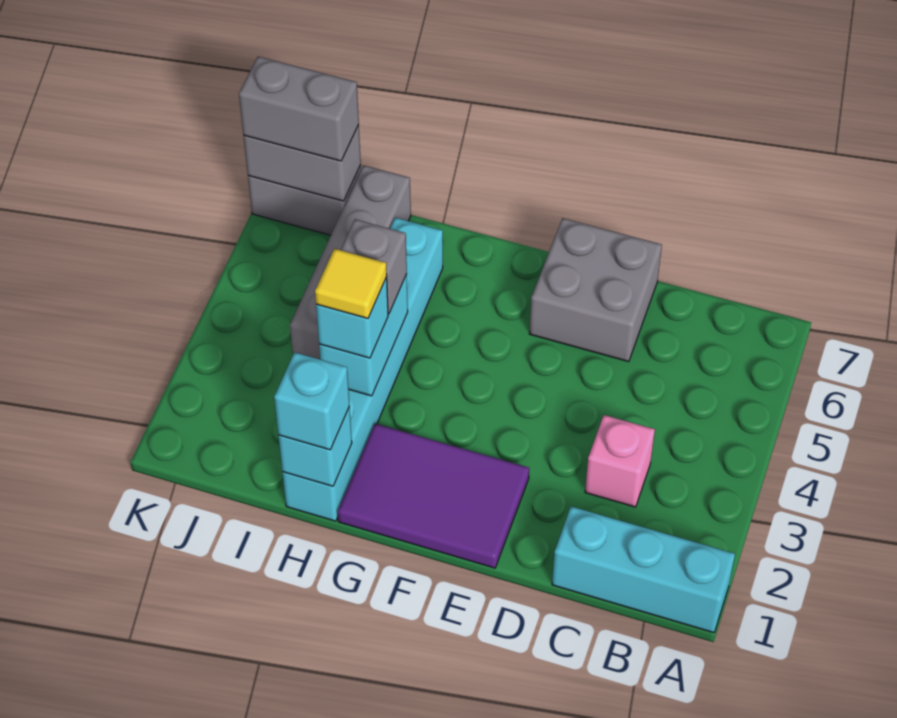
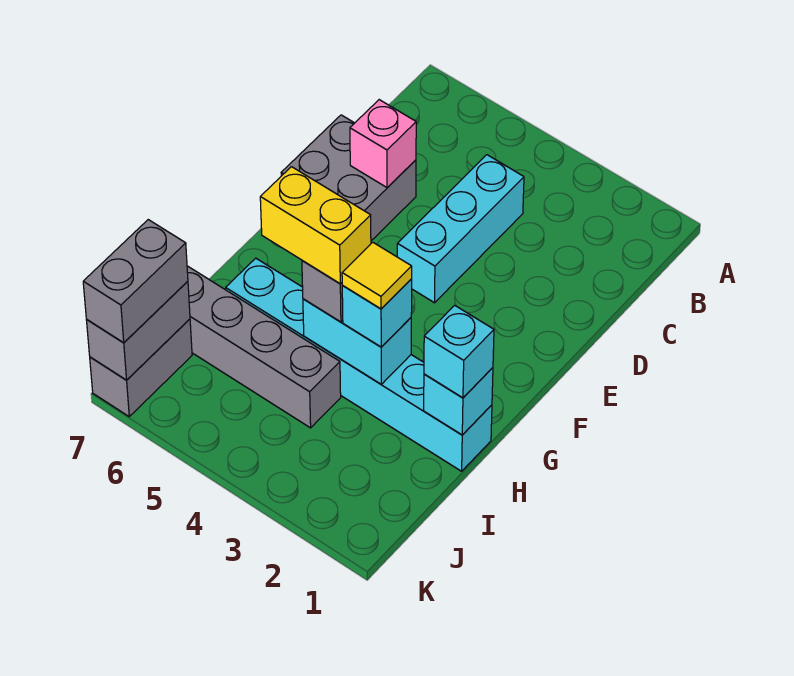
cyan 1x3 brick [552,506,735,633] -> cyan 1x3 brick moved to [397,155,524,303]
pink 1x1 brick [585,415,655,507] -> pink 1x1 brick moved to [350,100,416,188]
purple 2x3 tile [338,424,529,568] -> none
none -> yellow 1x2 brick [260,167,371,284]

